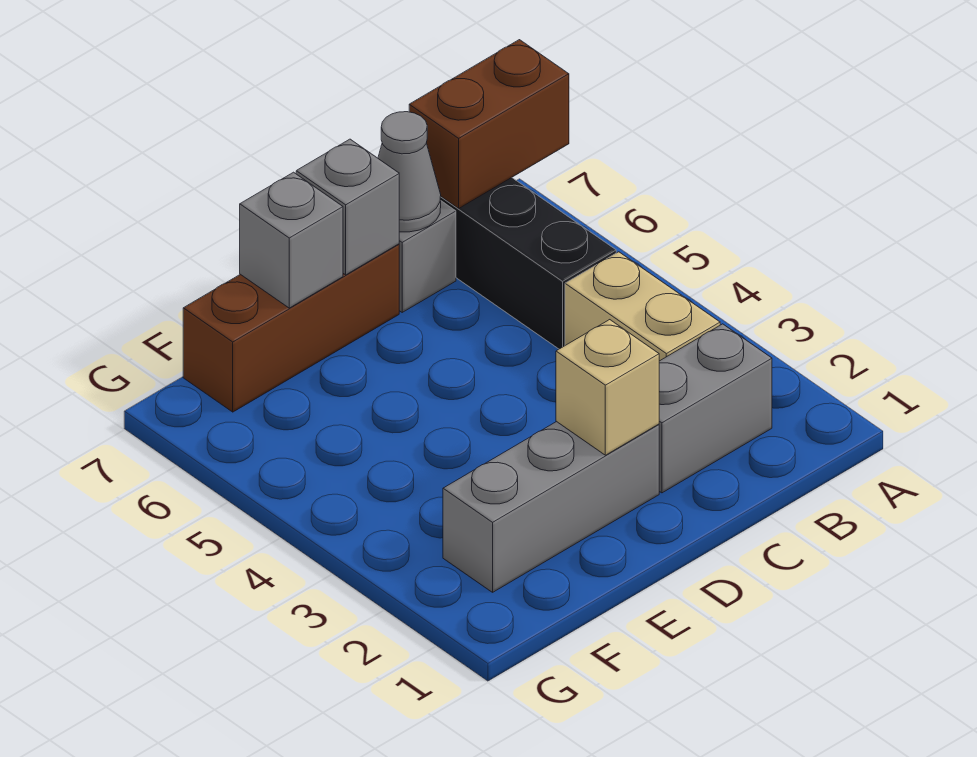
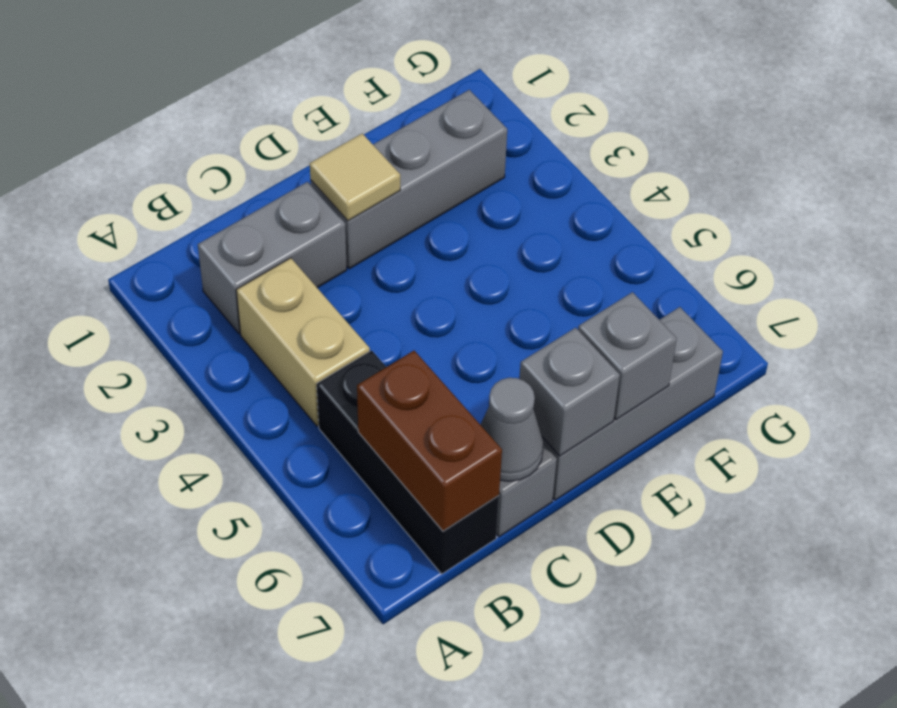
brown 1x2 brick [409,40,569,208] -> brown 1x2 brick turned to [357,351,502,531]
tan 1x1 brick [556,320,659,455] -> tan 1x1 tile [310,134,400,221]
brown 1x3 brick [183,244,399,412] -> grey 1x3 brick [542,307,723,500]

